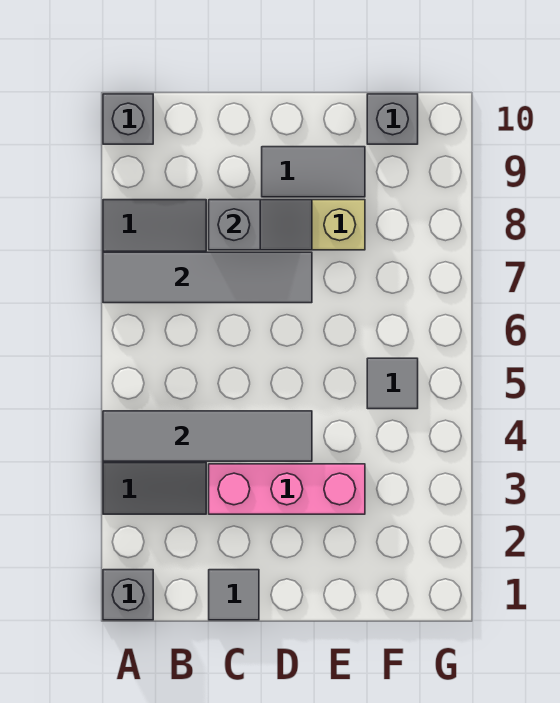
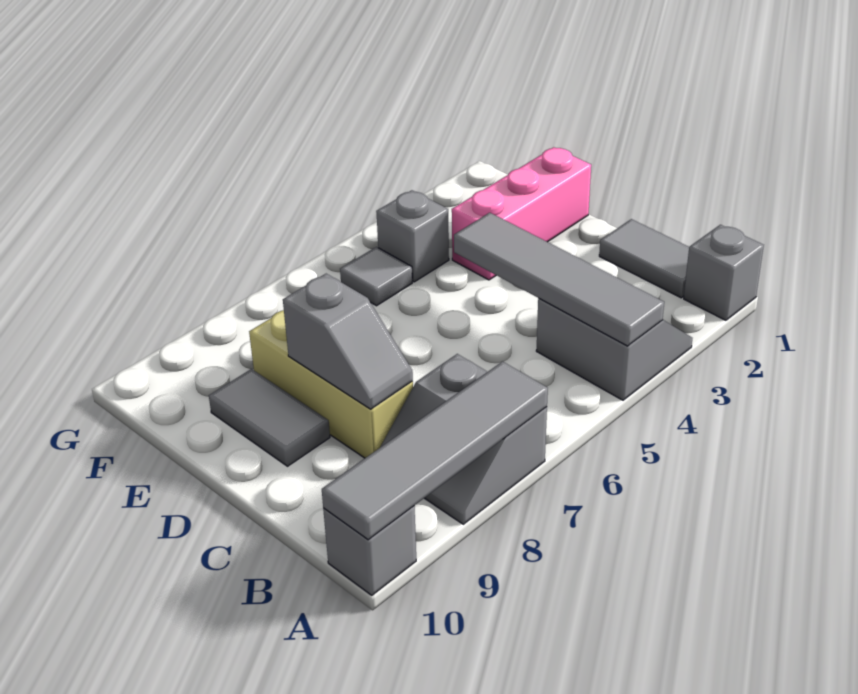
grey 1x4 tile [103,252,312,303] -> grey 1x4 tile turned to [322,362,548,540]
grey 1x1 tile [209,570,259,620] -> grey 1x2 tile [599,219,689,298]
pink 1x3 brick [209,464,365,514] -> pink 1x3 brick turned to [452,147,591,280]
grey 1x2 slope [209,200,312,250] -> grey 1x2 slope turned to [283,274,413,409]
grey 1x1 brick [367,94,418,144] -> grey 1x1 brick moved to [376,190,449,282]

